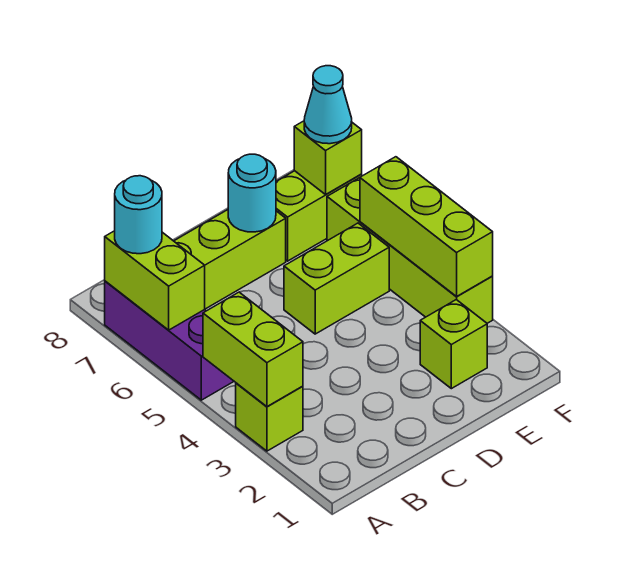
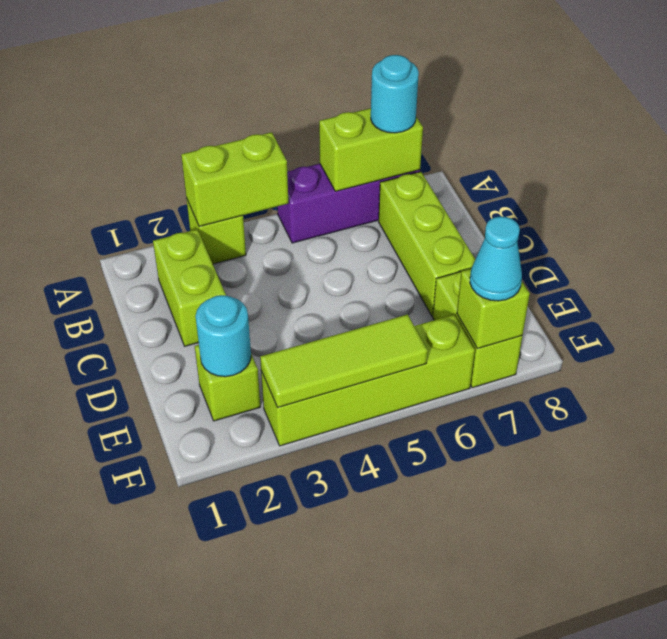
lime 1x2 brick [284,223,389,334] -> lime 1x2 brick moved to [153,229,226,346]
cyan 1x1 round brick [228,154,276,232] -> cyan 1x1 round brick moved to [196,295,251,377]
lime 1x3 brick [360,157,493,296] -> lime 1x3 tile [260,314,427,408]

